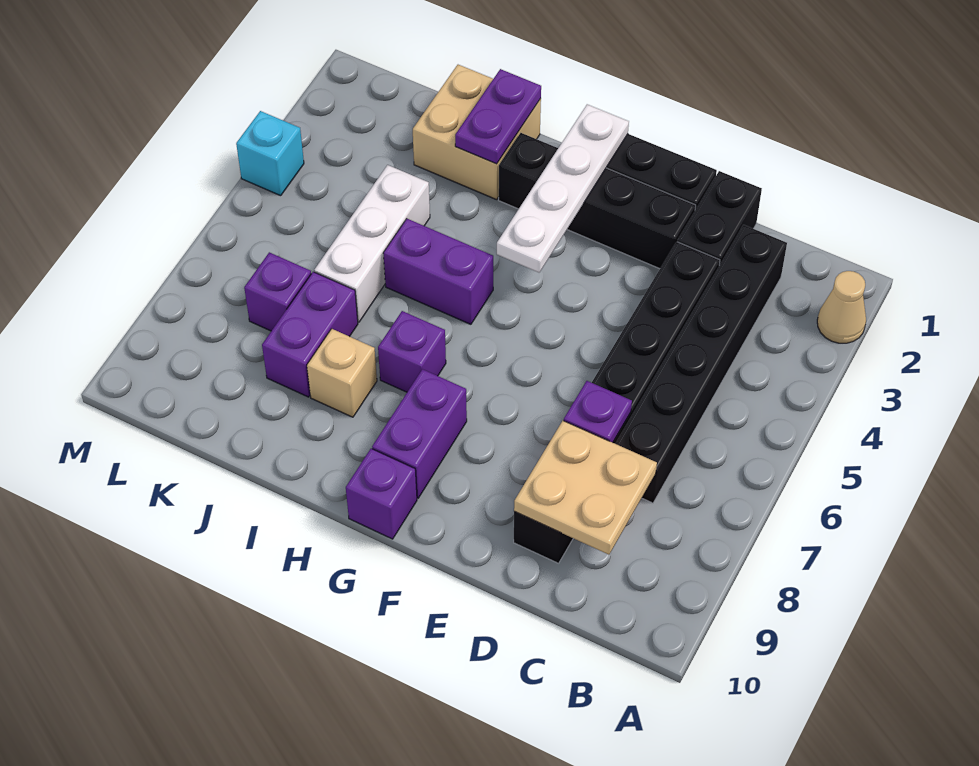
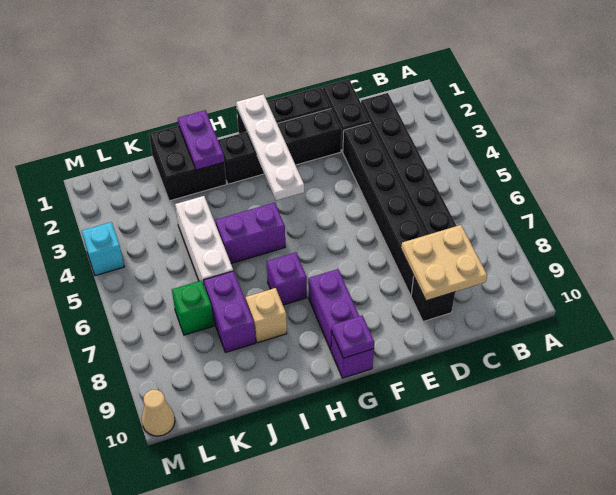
tan 1x1 cone [817,271,866,343] -> tan 1x1 cone moved to [141,390,175,436]
purple 1x1 plate [564,381,632,443] -> purple 1x1 plate moved to [332,315,374,358]
tan 2x2 brick [413,65,541,200] -> black 2x2 brick [149,126,226,201]
purple 1x1 brick [244,252,311,331] -> green 1x1 brick [172,280,214,335]

